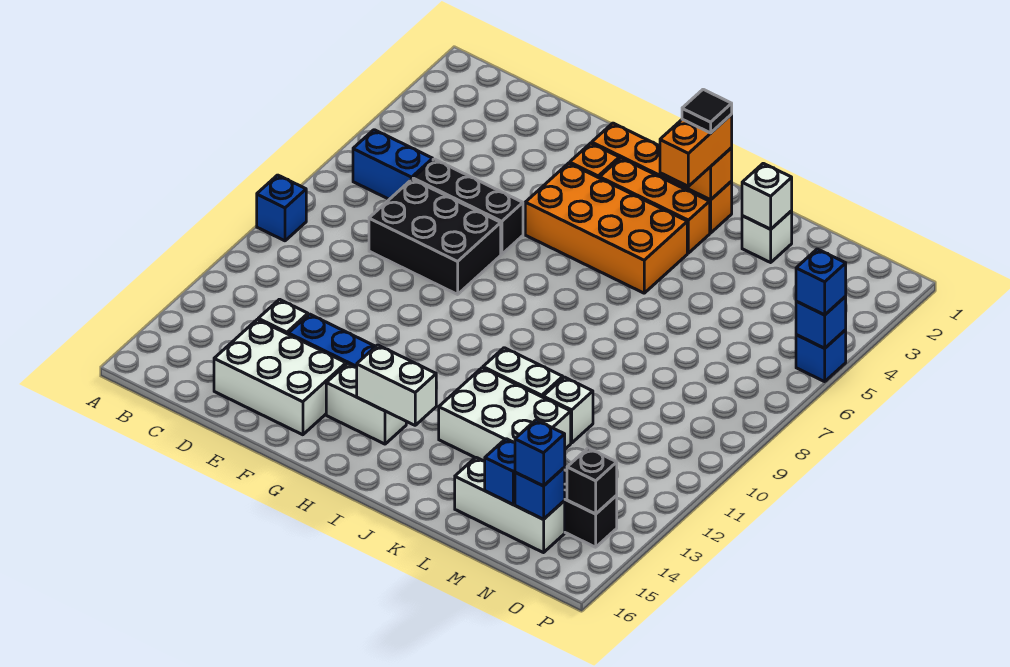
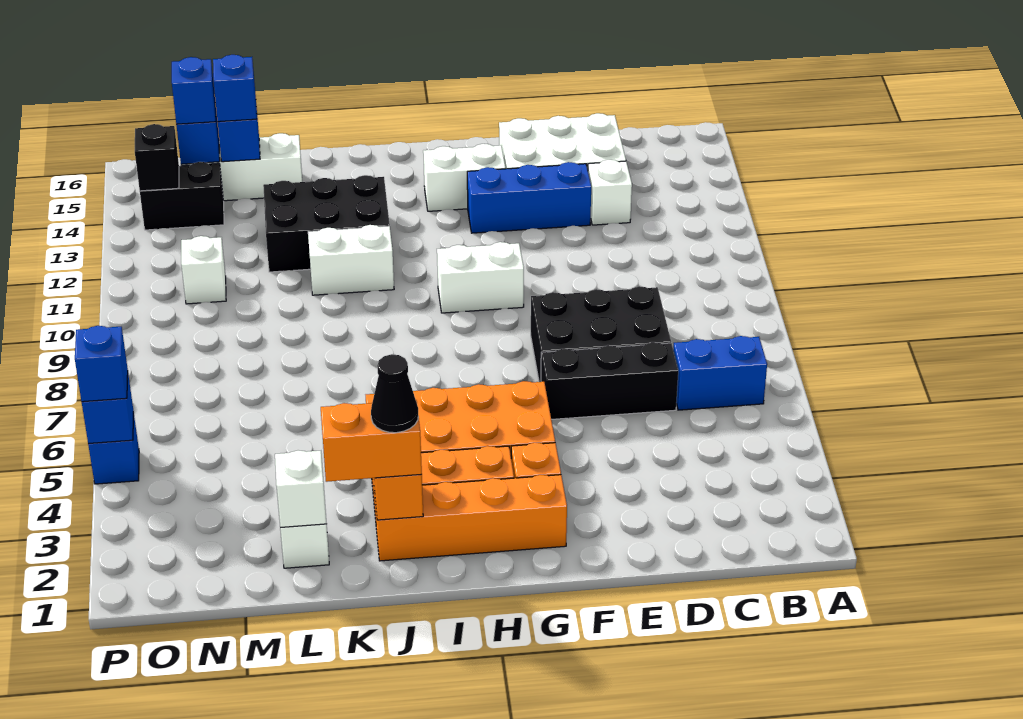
blue 1x1 brick [257,175,306,241] -> blue 1x1 brick moved to [213,55,257,122]
white 1x2 brick [357,345,436,425] -> white 1x2 brick moved to [437,242,524,313]
orange 1x2 brick [660,115,732,186] -> orange 1x2 brick turned to [321,400,422,482]
black 1x1 tile [682,89,732,133] -> black 1x1 cone [371,354,418,433]
white 2x3 brick [439,368,571,461] -> black 2x3 brick [263,175,390,272]
white 1x1 brick [543,377,593,443] -> white 1x1 brick moved to [181,236,226,304]

